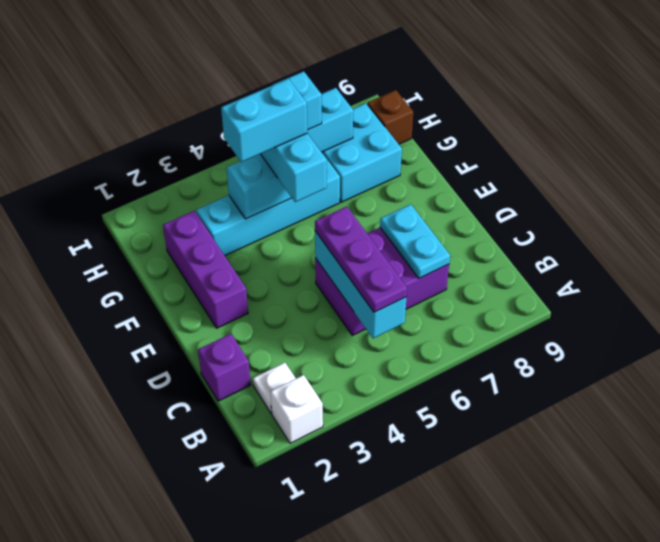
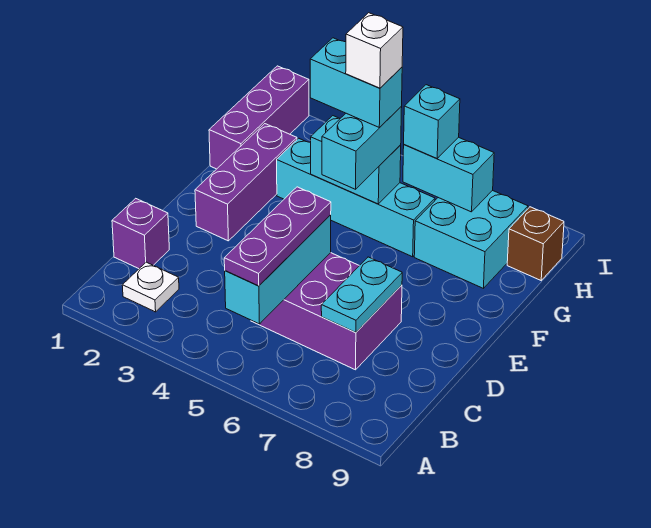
white 1x1 brick [270,375,323,443] -> white 1x1 brick moved to [346,13,403,88]
none -> purple 1x3 brick [209,66,309,169]

